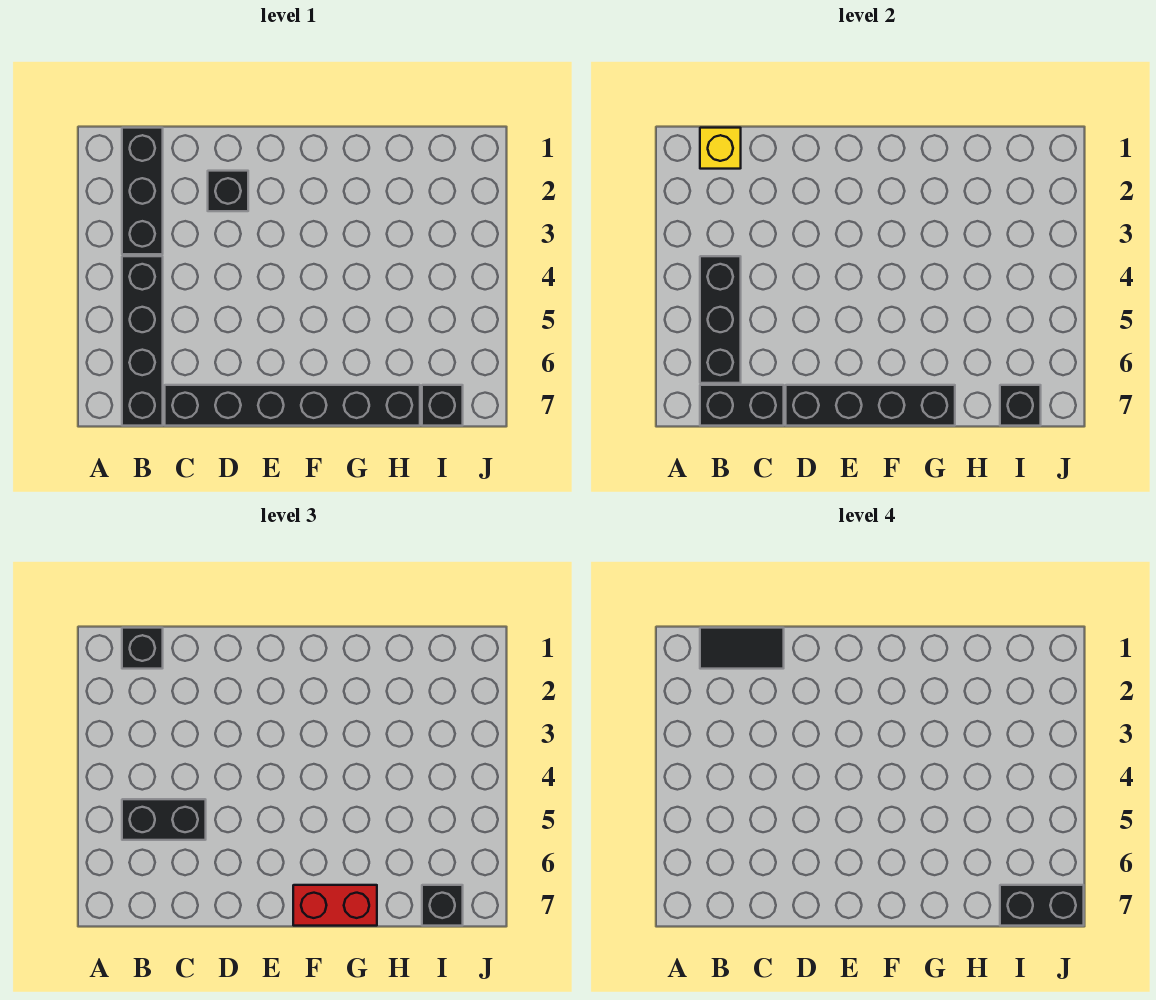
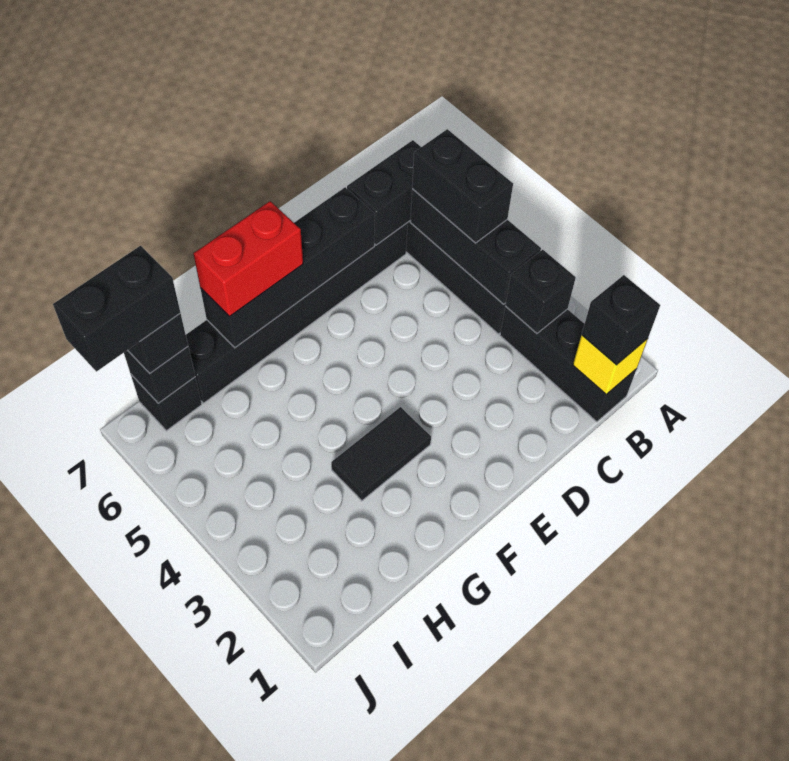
black 1x2 tile [700,628,784,669] -> black 1x2 tile moved to [331,407,431,501]
black 1x2 brick [122,799,206,840] -> black 1x2 brick turned to [412,129,513,243]
black 1x1 brick [208,171,248,211] -> black 1x1 brick moved to [505,250,576,333]

